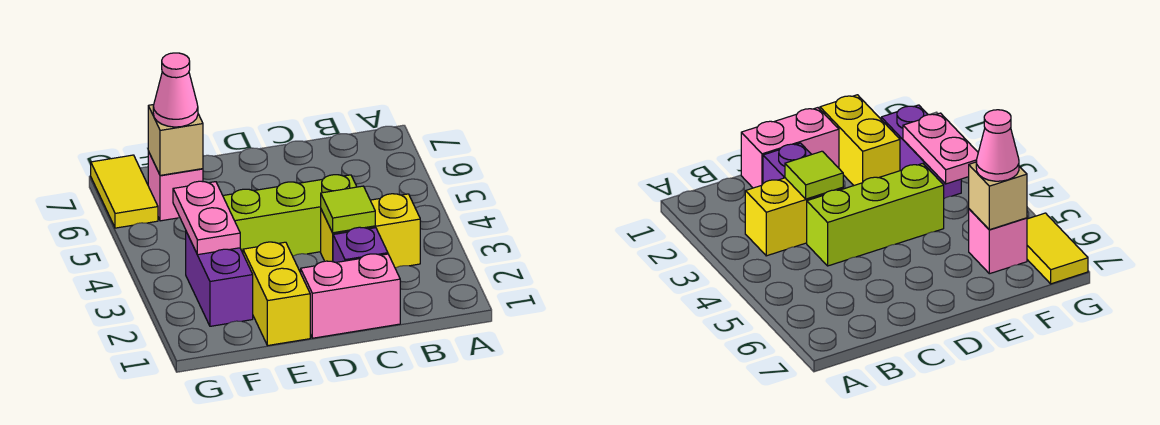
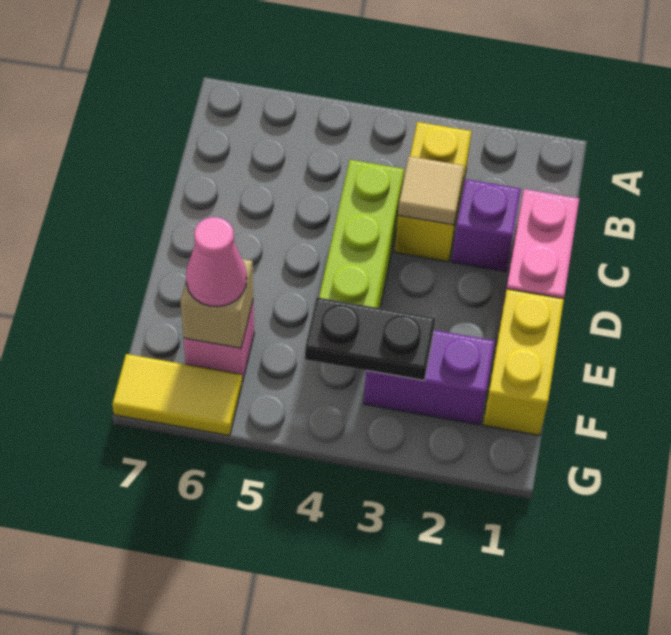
lime 1x1 tile [321,186,375,233] -> tan 1x1 tile [398,156,464,225]
yellow 1x2 brick [243,242,310,346] -> yellow 1x2 brick turned to [483,289,564,436]
pink 1x2 plate [173,181,240,255] -> black 1x2 plate [305,297,436,380]

